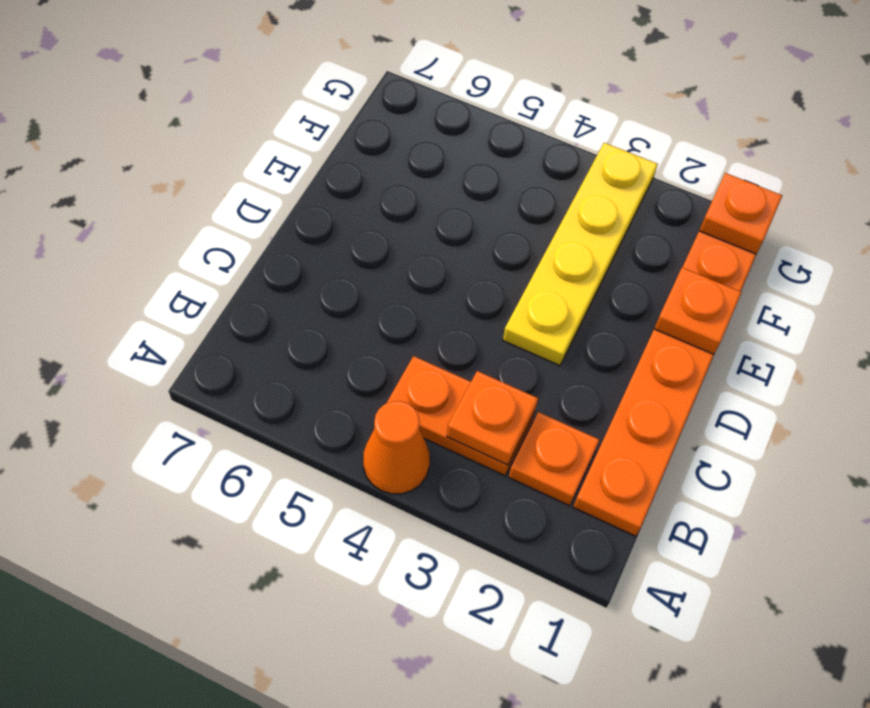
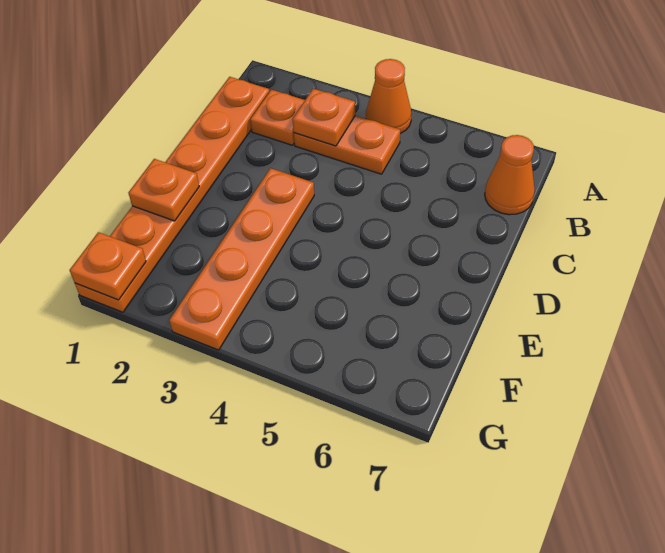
none -> orange 1x1 cone [485,135,535,215]
yellow 1x4 plate [503,143,658,366] -> orange 1x4 plate [169,168,314,350]

